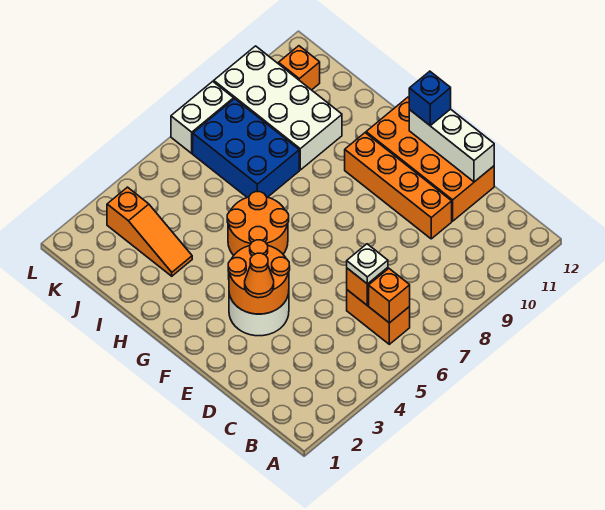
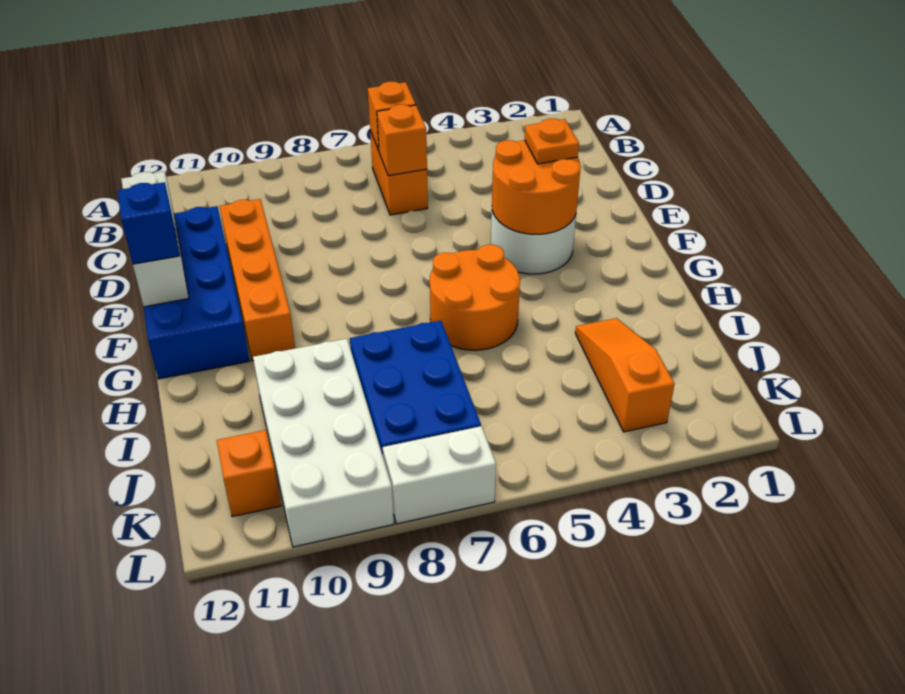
white 1x1 plate [347,244,388,284] -> none
orange 2x4 brick [366,97,494,221] -> blue 2x4 brick [144,206,250,379]
orange 1x1 cone [245,253,274,298] -> orange 1x1 plate [525,119,579,164]

